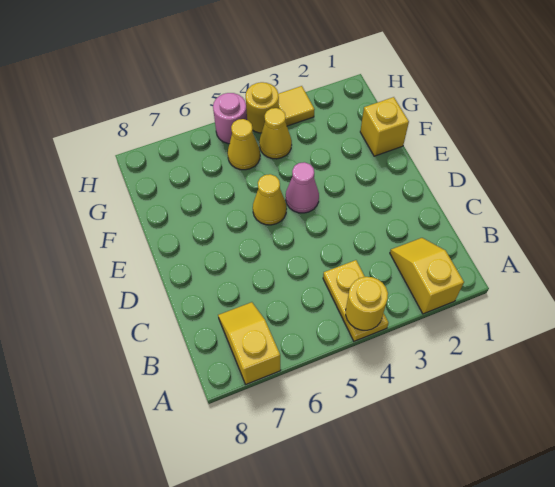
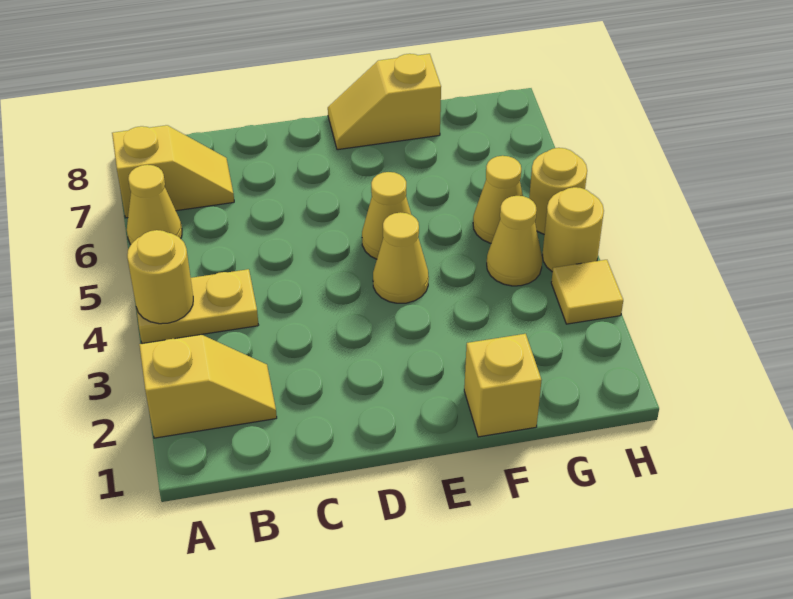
none -> yellow 1x1 cone [127,165,182,245]
pink 1x1 cone [286,162,319,213] -> yellow 1x1 cone [373,212,429,303]
none -> yellow 1x2 slope [328,54,441,150]
pink 1x1 round brick [213,93,247,144] -> yellow 1x1 round brick [529,148,587,234]

